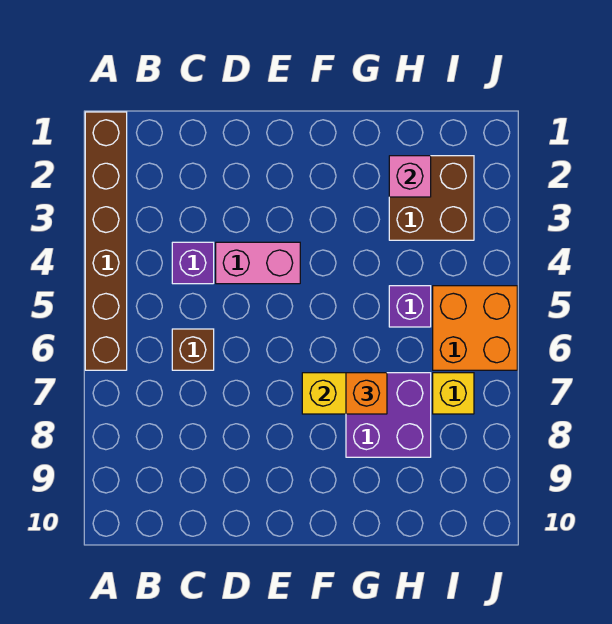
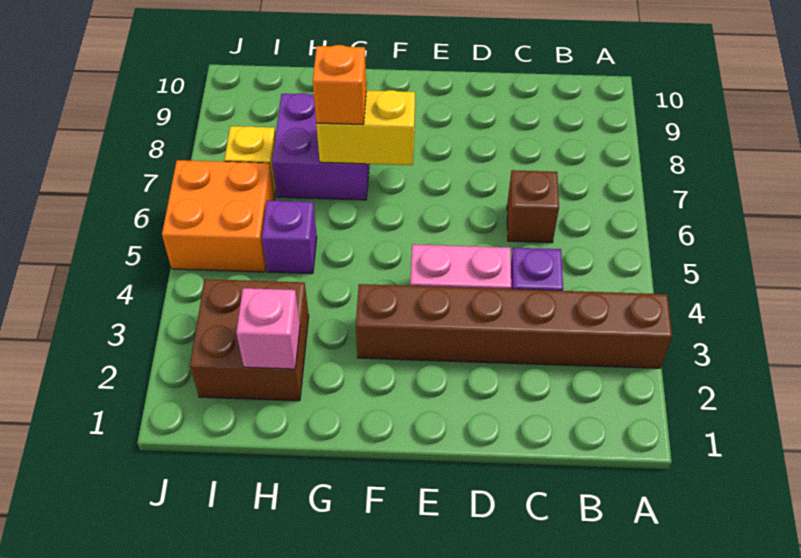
brown 1x6 brick [85,112,127,370] -> brown 1x6 brick turned to [356,284,672,368]

